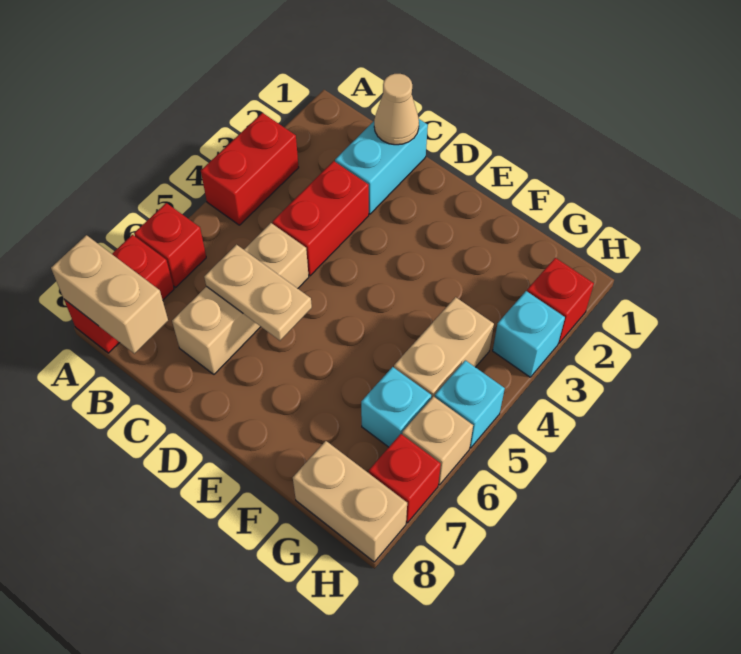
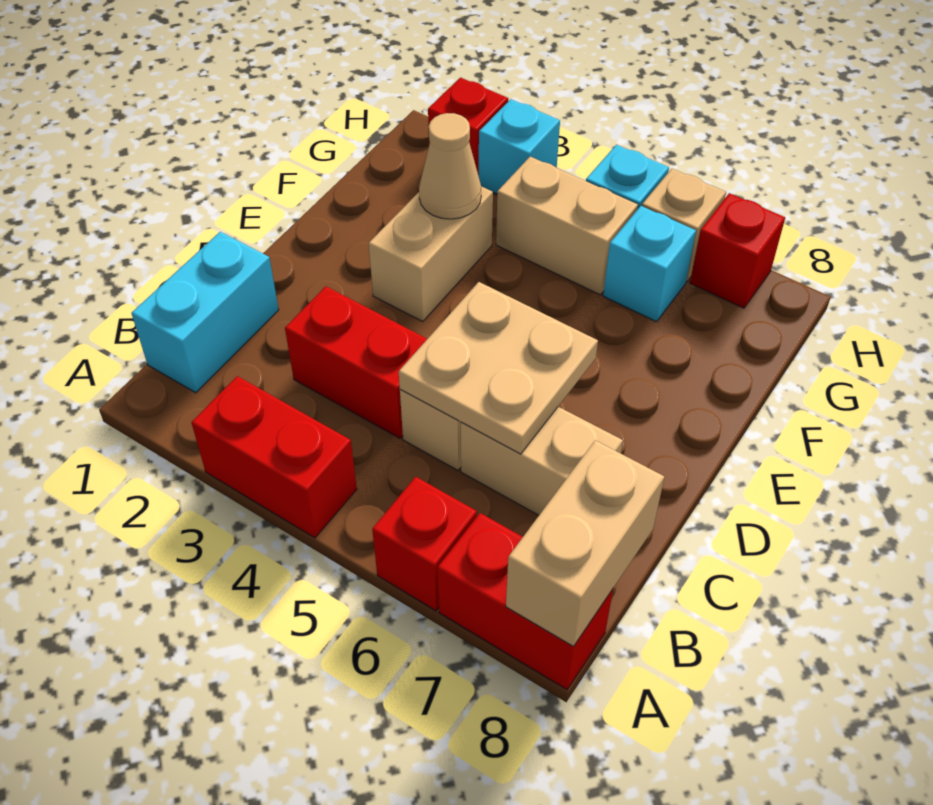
cyan 1x2 brick [335,119,428,214] -> cyan 1x2 brick turned to [131,232,279,393]
tan 1x1 cone [374,74,419,145] -> tan 1x1 cone moved to [419,113,481,219]
tan 1x2 plate [204,245,312,340] -> tan 2x2 plate [399,282,598,454]
tan 1x2 brick [293,441,407,562] -> tan 1x2 brick moved to [369,186,493,322]

